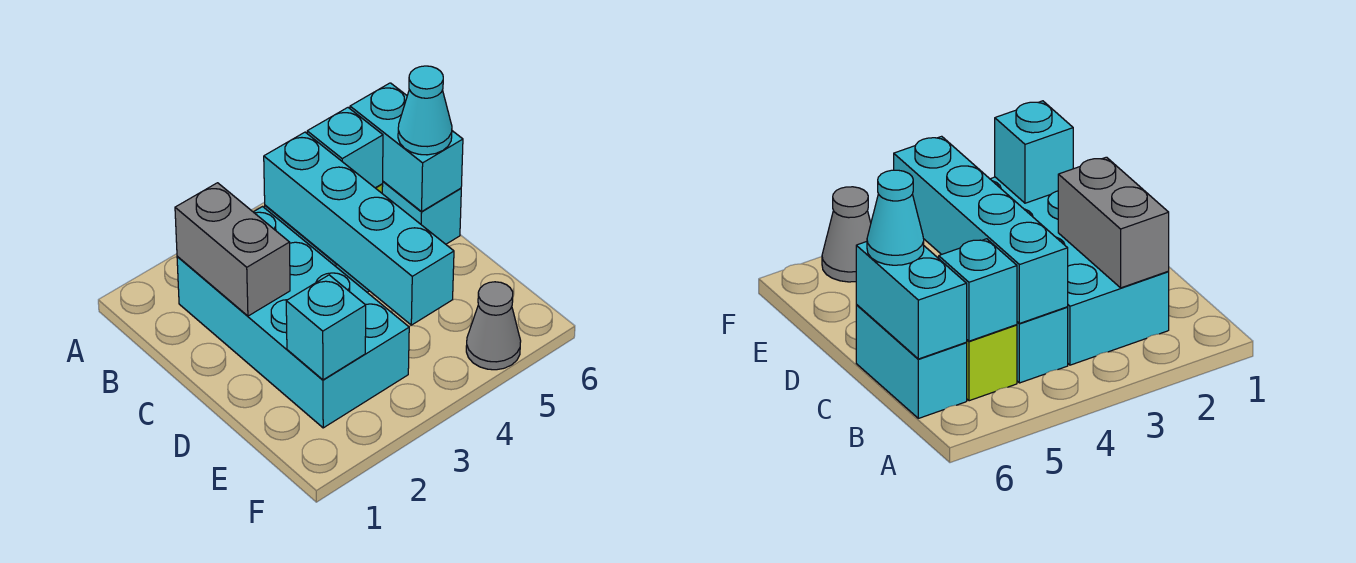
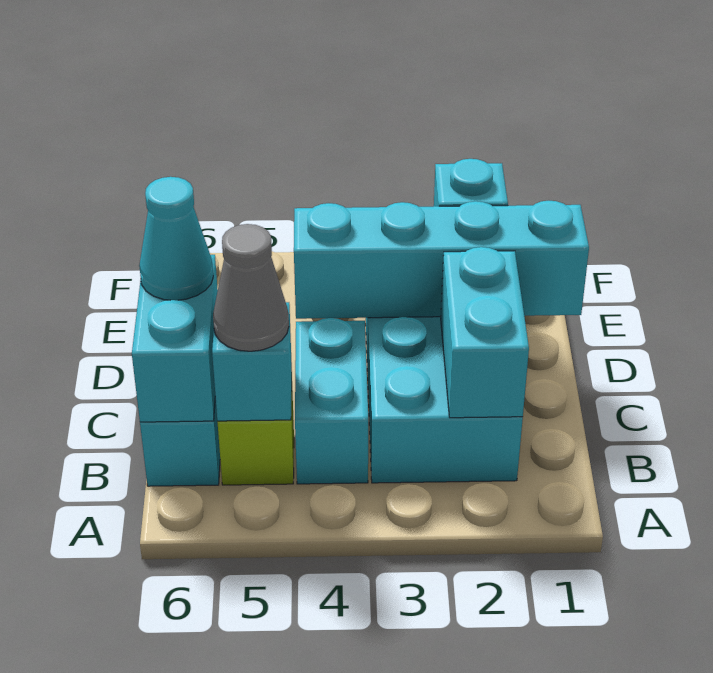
grey 1x2 brick [175,183,290,316] -> cyan 1x2 brick [441,247,529,418]
cyan 1x4 brick [264,132,454,325] -> cyan 1x4 brick turned to [294,201,589,319]
grey 1x1 cone [466,282,521,370] -> grey 1x1 cone moved to [213,224,289,351]

